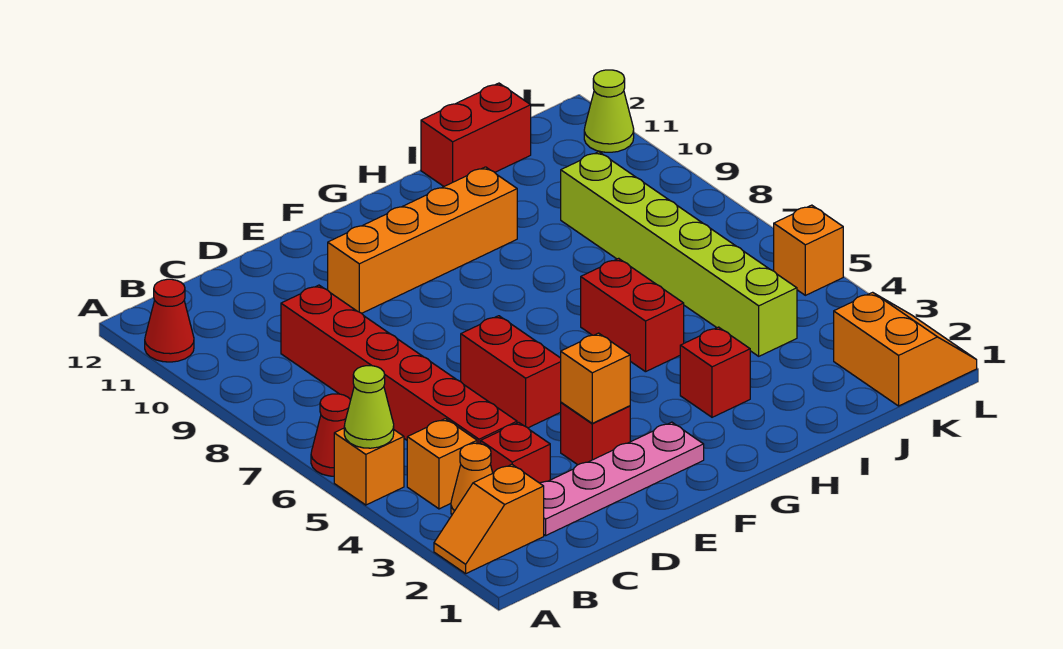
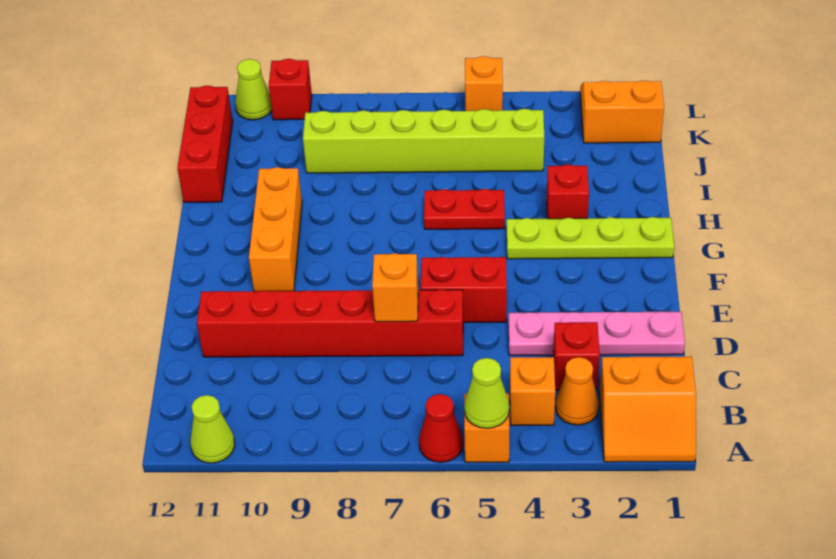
orange 1x2 slope [434,464,544,574] -> orange 2x2 slope [600,356,696,462]
red 1x1 cone [145,279,194,362] -> lime 1x1 cone [190,395,235,463]
pink 1x4 plate [540,422,704,535] -> pink 1x4 plate turned to [509,311,685,355]
red 1x6 brick [281,285,517,444] -> red 1x6 brick moved to [197,289,463,357]
red 1x1 brick [561,402,630,465] -> red 1x1 brick moved to [269,59,312,120]
orange 1x1 brick [561,333,630,423] -> orange 1x1 brick moved to [372,253,418,322]
orange 1x4 brick [328,167,517,313] -> orange 1x3 brick [249,167,302,291]
none -> lime 1x4 plate [507,217,674,259]
red 1x2 brick [581,258,684,372] -> red 1x2 plate [424,189,505,229]
red 1x2 brick [421,83,531,186] -> red 1x3 brick [177,85,233,202]

